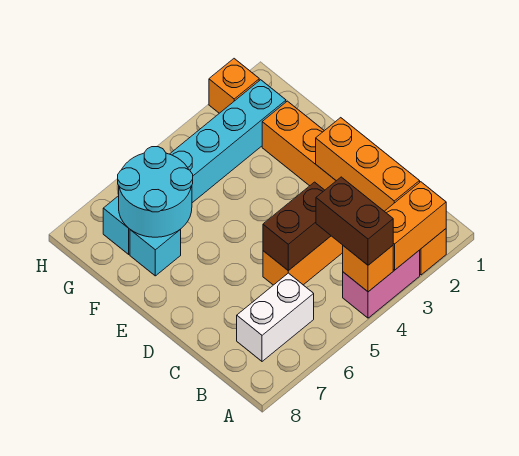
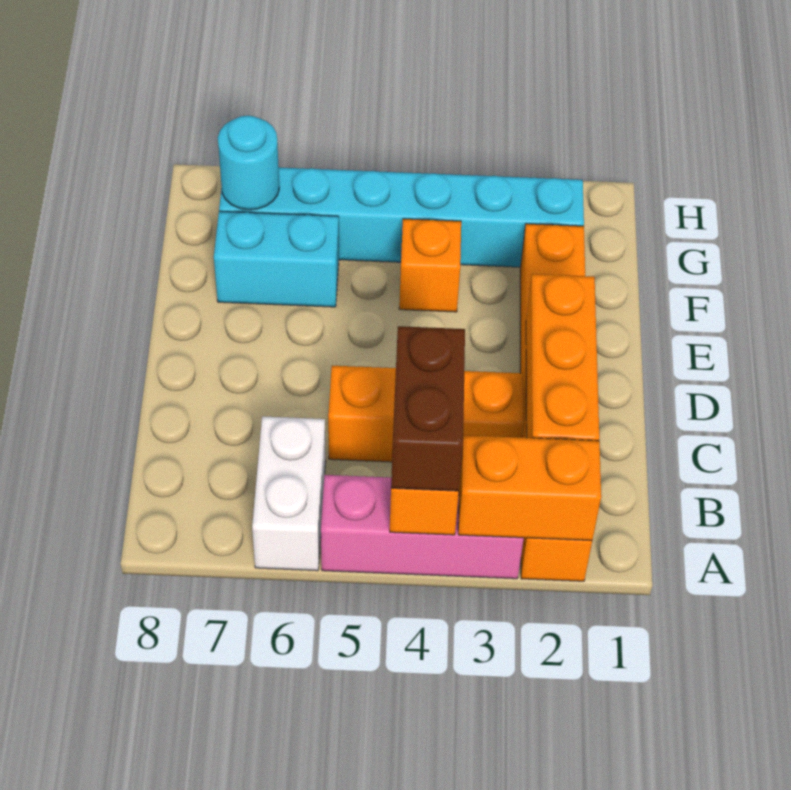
pink 1x2 brick [343,250,420,318] -> pink 1x3 brick [321,475,524,579]
white 1x2 brick [237,273,314,361] -> white 1x2 brick turned to [252,416,326,571]
brown 1x2 brick [263,182,331,271] -> none
cyan 2x2 round brick [118,147,193,237] -> cyan 1x1 round brick [218,116,279,210]
cyan 1x1 brick [130,230,181,276] -> cyan 1x2 brick [214,211,339,307]
orange 1x1 brick [209,59,259,113] -> orange 1x1 brick moved to [399,219,461,312]

